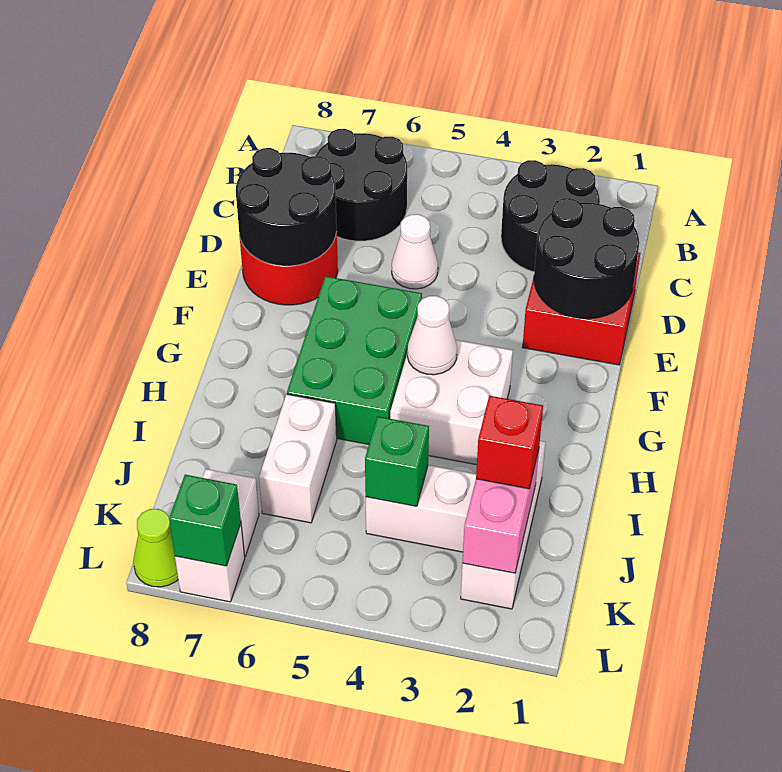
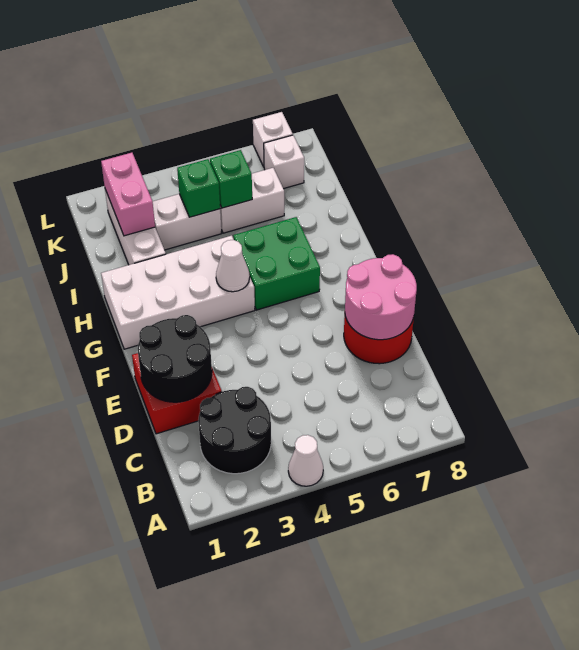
black 2x2 round brick [316,129,407,241] -> none
white 1x1 cone [392,214,438,289] -> white 1x1 cone moved to [288,435,323,486]
black 2x2 round brick [236,148,337,266] -> pink 2x2 round brick [345,254,417,340]
green 2x3 brick [287,276,422,444] -> green 2x2 brick [233,217,320,310]
white 2x2 brick [390,340,513,465] -> white 2x4 brick [101,236,255,349]
white 1x2 brick [259,394,337,523] -> white 1x2 brick turned to [220,168,284,233]
red 1x1 brick [476,396,543,489] -> none
green 1x1 brick [169,475,241,566] -> green 1x1 brick moved to [210,150,252,208]
lime 1x1 cone [133,509,178,587] -> none

